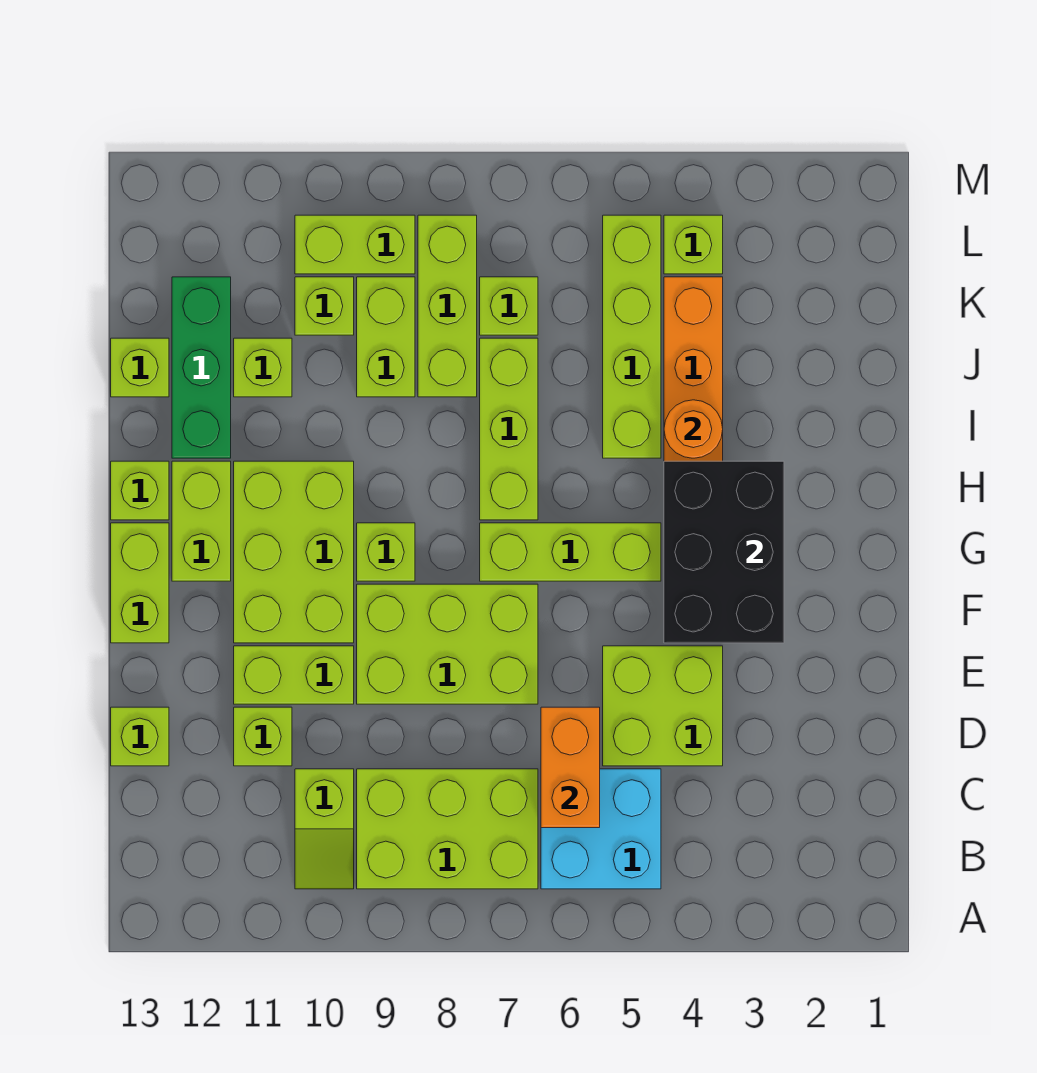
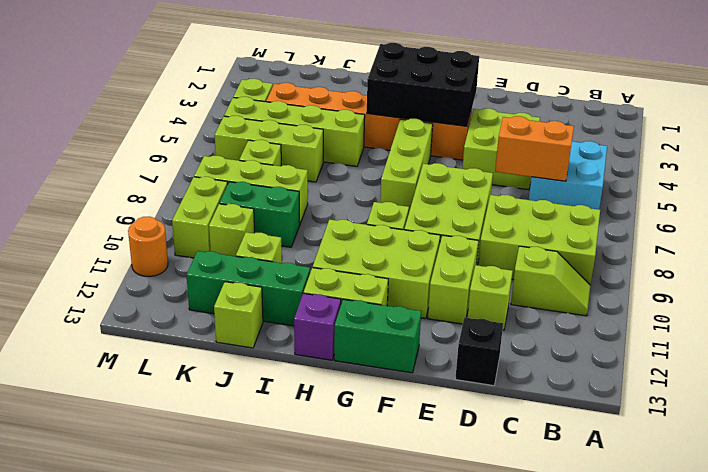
lime 2x3 brick [357,769,538,889] -> lime 2x3 brick turned to [478,195,600,285]
lime 1x1 brick [111,707,169,766] -> black 1x1 brick [455,317,503,386]
lime 1x2 brick [111,523,169,643] -> green 1x2 brick [334,299,421,373]
lime 1x3 brick [480,338,538,520] -> lime 1x3 brick moved to [215,116,323,182]
lime 1x1 brick [111,461,169,520] -> purple 1x1 brick [294,293,341,360]
orange 1x1 round brick [664,400,723,458] -> orange 1x1 round brick moved to [128,216,168,277]
lime 1x2 brick [357,277,415,397] -> green 1x2 brick [220,182,300,247]

